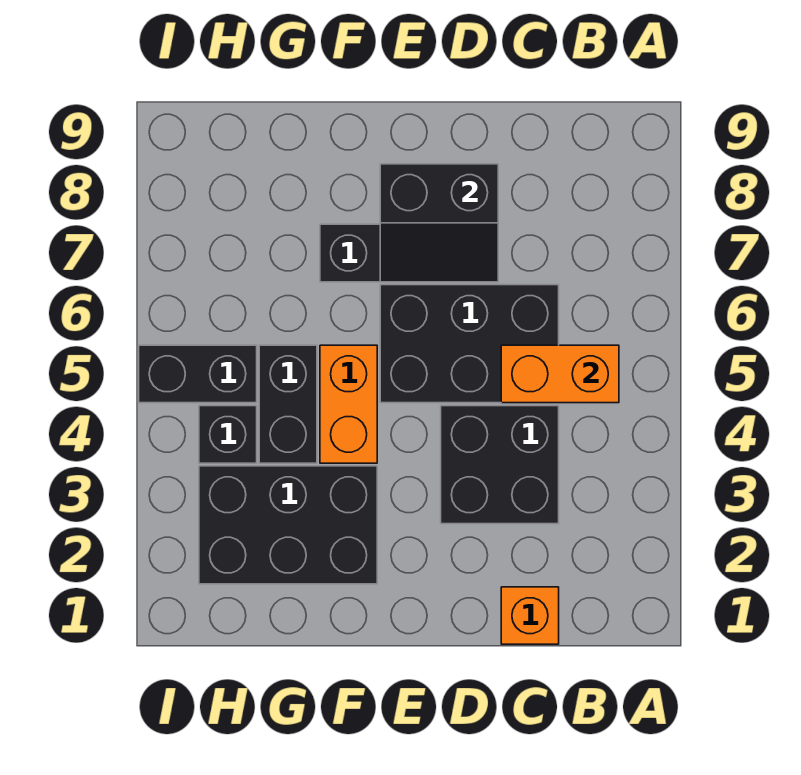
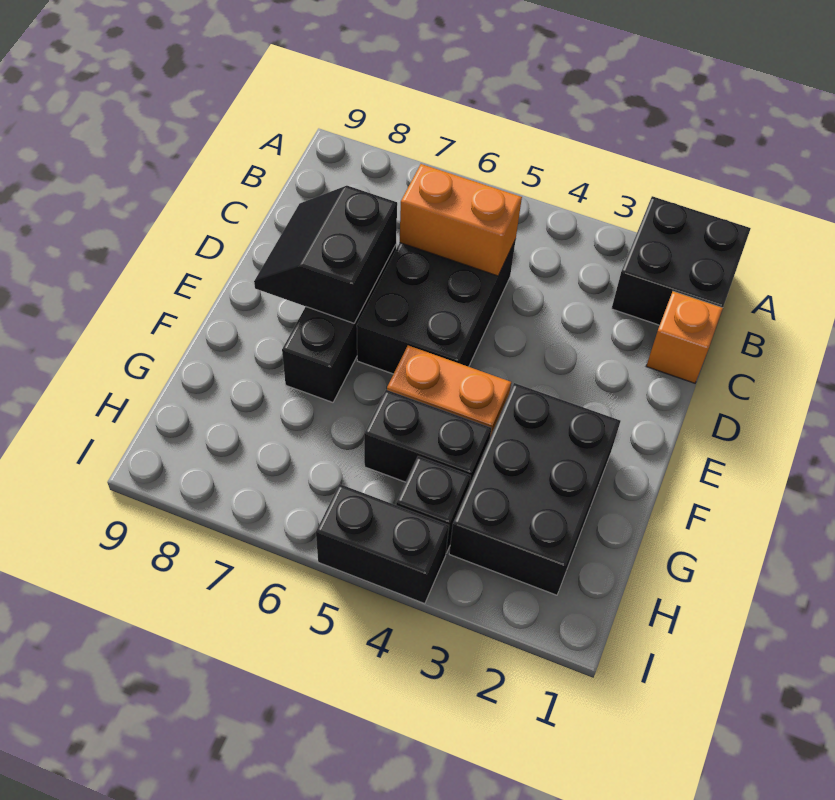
orange 1x2 brick [501,345,619,403] -> orange 1x2 brick turned to [400,164,522,276]
black 2x2 brick [441,406,559,524] -> black 2x2 brick moved to [612,196,751,325]
black 2x2 slope [380,164,498,282] -> black 2x2 slope turned to [254,186,397,323]
black 1x2 brick [139,345,257,403] -> black 1x2 brick turned to [316,484,449,604]

